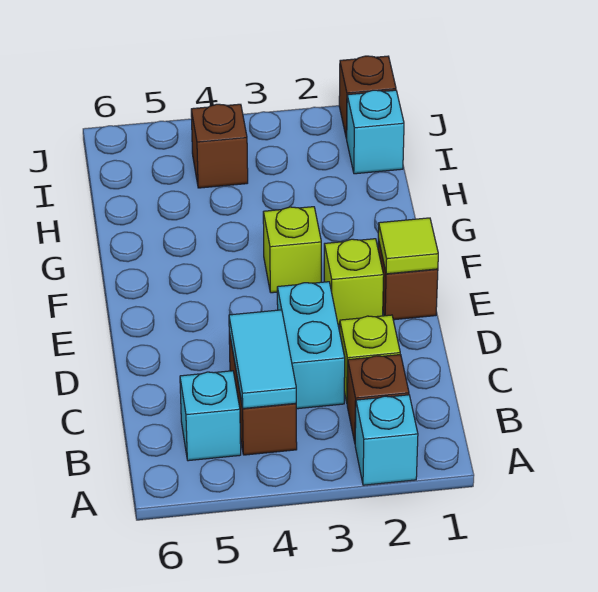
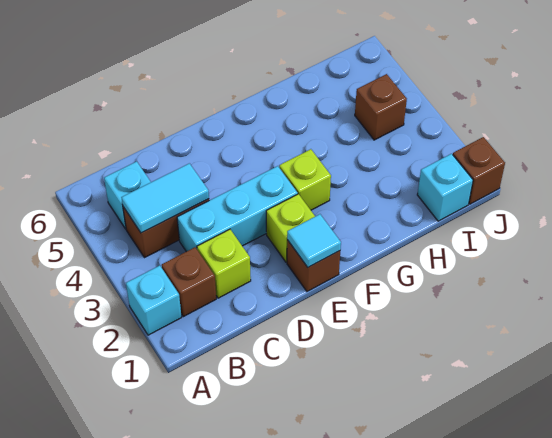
cyan 1x2 brick [277,282,345,409] -> cyan 1x3 brick [177,166,298,252]
lime 1x1 tile [378,218,438,274] -> cyan 1x1 tile [287,214,341,267]

